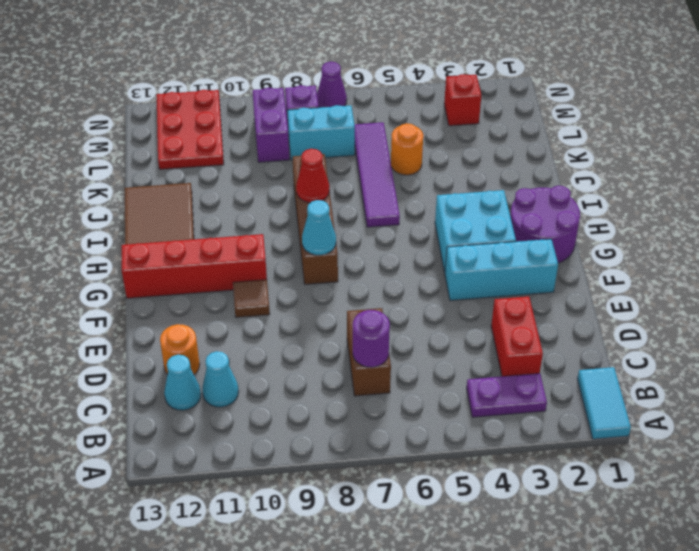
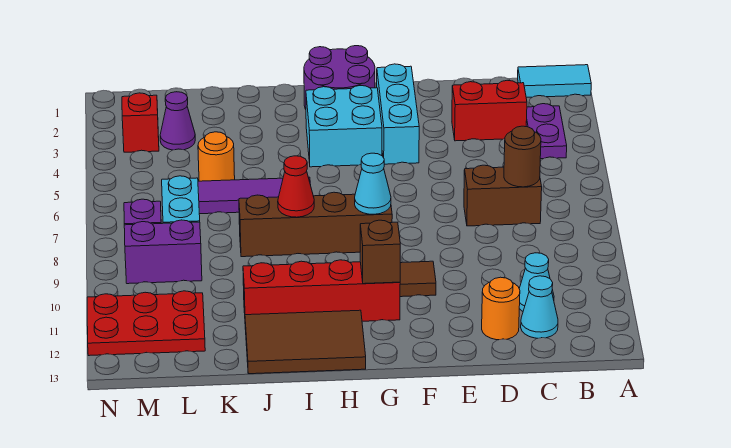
purple 1x1 round brick [353,310,390,367] -> brown 1x1 round brick [504,126,541,187]
red 1x4 brick [122,234,267,298] -> red 1x4 brick turned to [243,260,400,321]
none -> brown 1x1 brick [360,220,400,284]
purple 1x1 cone [317,62,347,108] -> purple 1x1 cone moved to [160,92,195,150]

